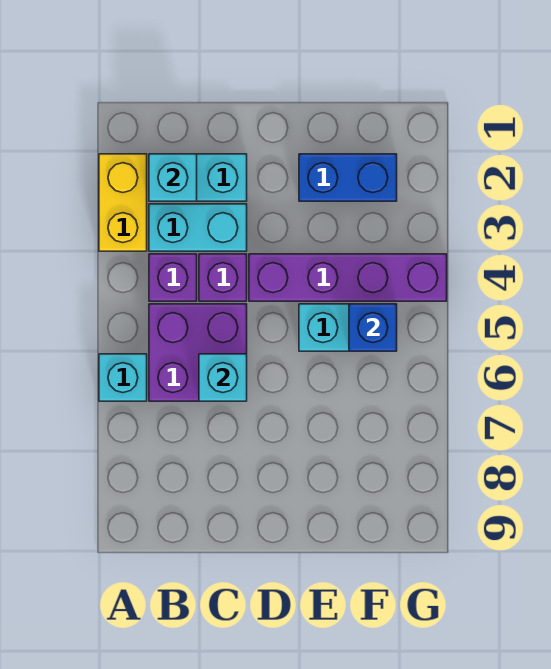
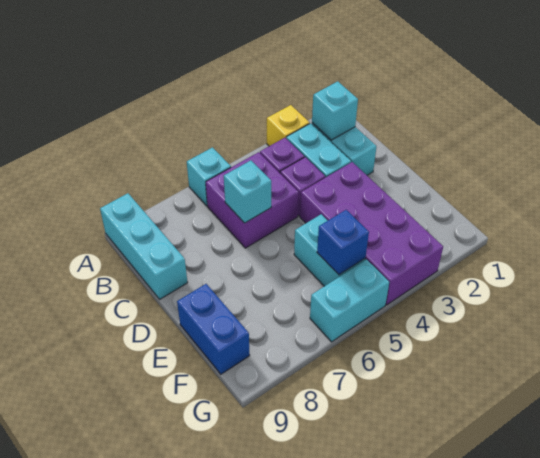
yellow 1x2 brick [99,154,147,251] -> yellow 1x1 brick [267,105,310,146]
none -> cyan 1x3 brick [100,193,188,299]
purple 1x4 brick [249,254,447,301] -> purple 2x4 brick [300,162,443,305]
blue 1x2 brick [299,154,397,201] -> blue 1x2 brick moved to [177,284,250,374]
none -> cyan 1x2 brick [310,260,389,342]

